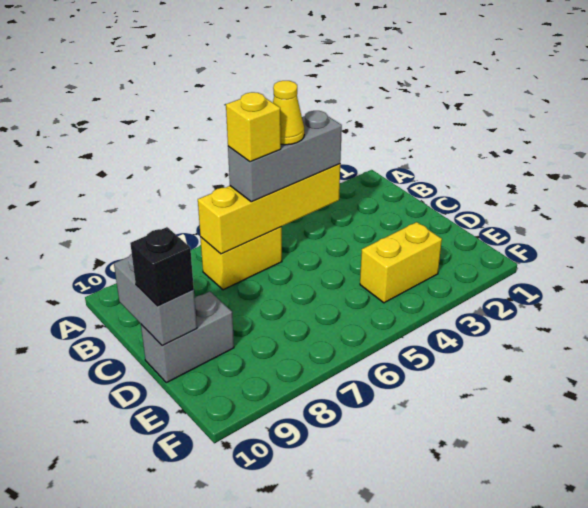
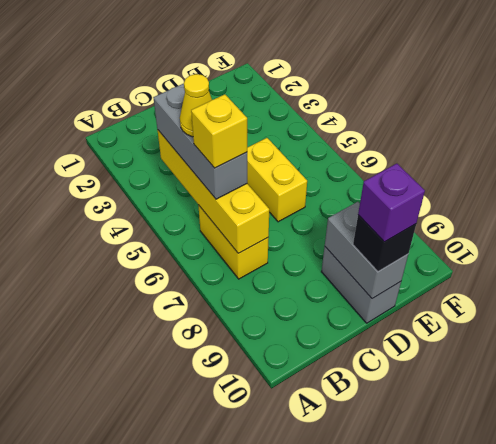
grey 1x2 brick [114,254,197,346] -> grey 1x2 brick turned to [325,202,408,299]
none -> purple 1x1 brick [358,164,425,242]
yellow 1x2 brick [360,222,442,303] -> yellow 1x2 brick moved to [247,138,307,222]

